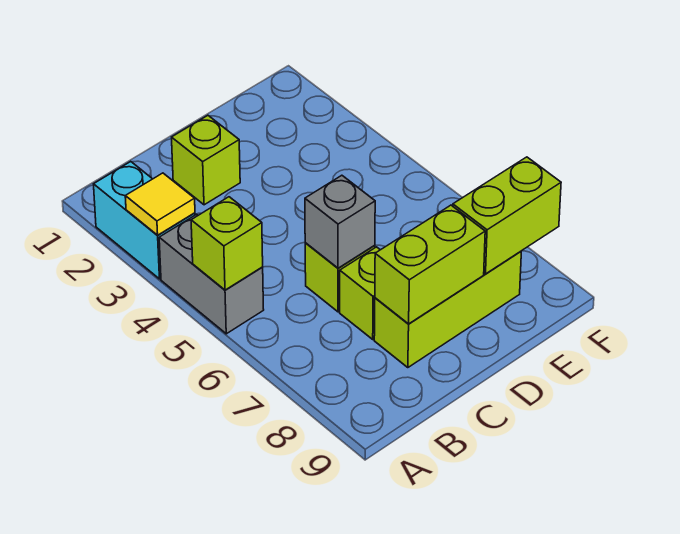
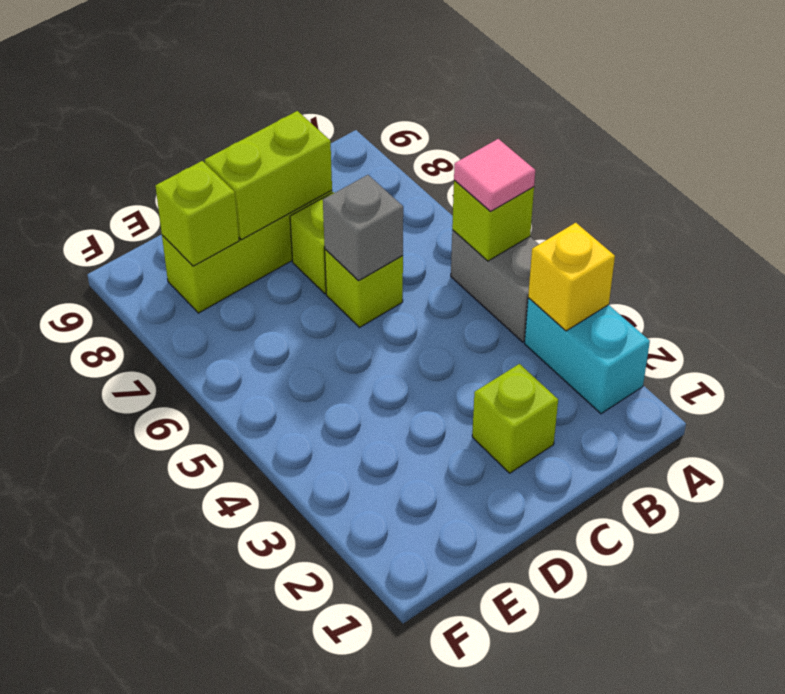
yellow 1x1 tile [125,173,195,235] -> yellow 1x1 brick [528,223,615,331]
none -> pink 1x1 tile [454,139,535,211]
lime 1x2 brick [453,157,561,274] -> lime 1x1 brick [156,161,239,266]

